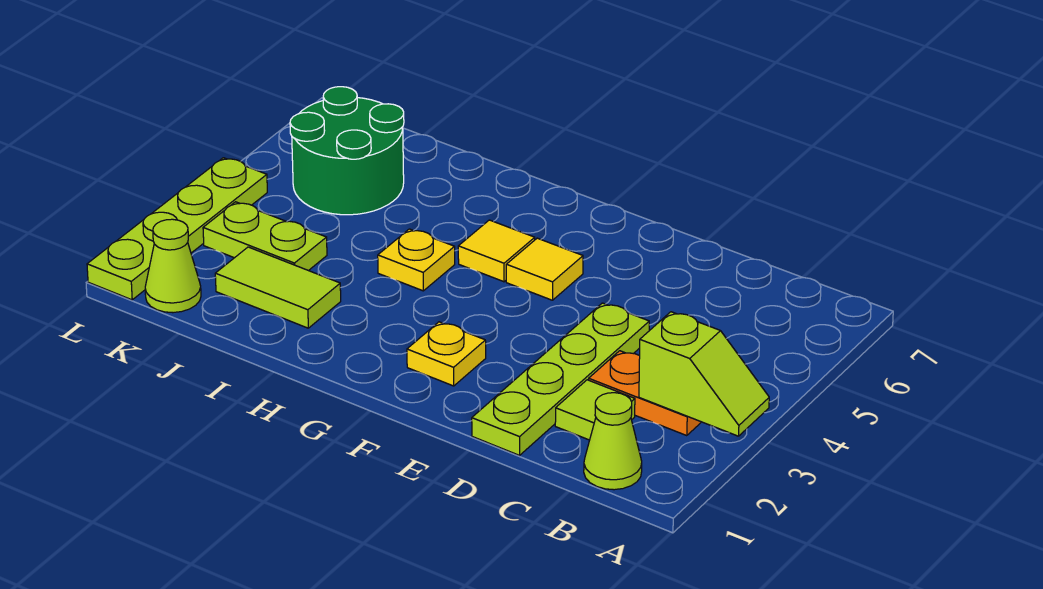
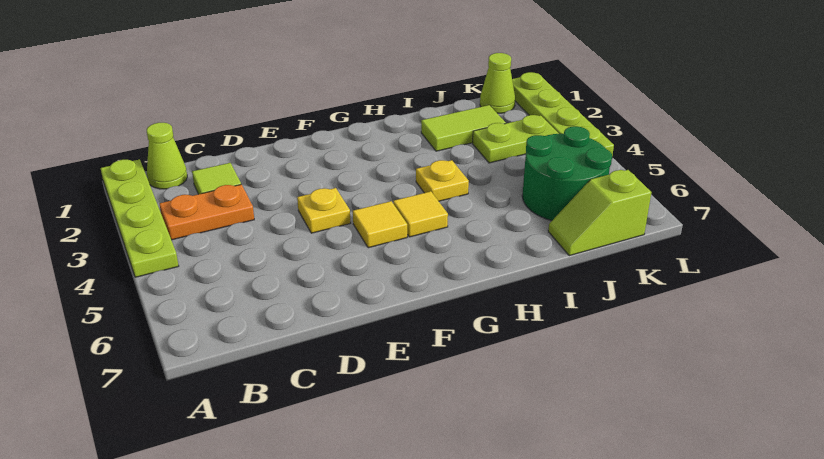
lime 1x2 slope [639,312,769,436] -> lime 1x2 slope moved to [548,170,652,256]
lime 1x4 plate [472,303,649,455] -> lime 1x4 plate moved to [101,159,179,277]
yellow 1x1 plate [407,322,486,386] -> yellow 1x1 plate moved to [297,188,351,233]

